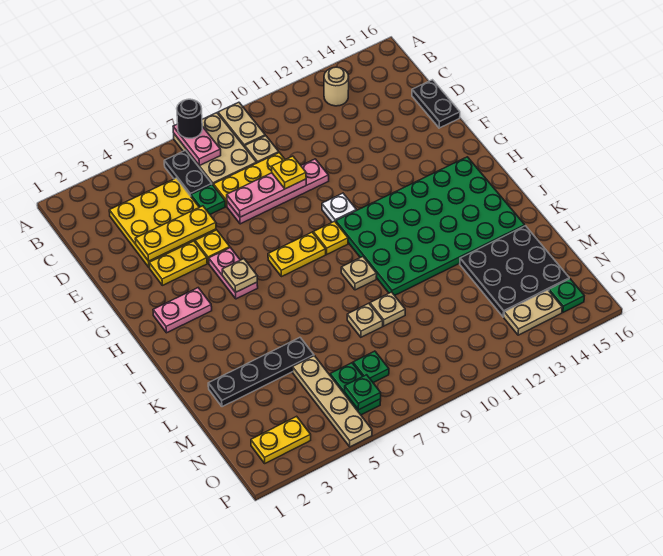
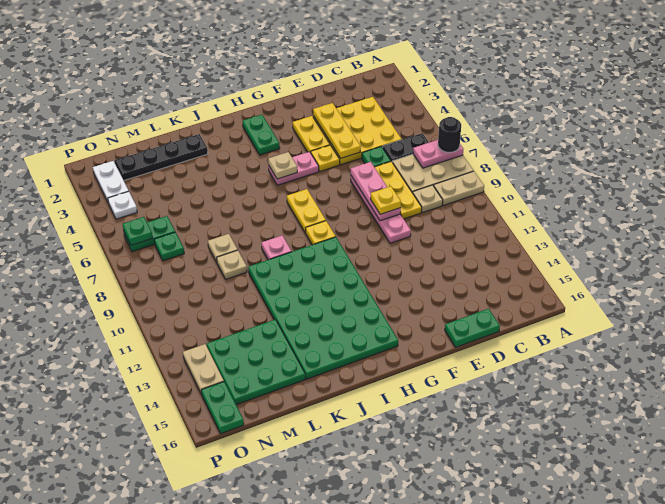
tan 1x1 round brick [324,67,349,106] -> none
black 1x2 plate [412,80,460,128] -> green 1x2 plate [445,309,500,347]
white 1x1 plate [322,193,356,222] -> white 1x1 plate moved to [108,191,137,219]
pink 1x2 plate [153,288,212,333] -> green 1x2 plate [243,115,280,155]
tan 1x1 plate [341,257,377,290] -> pink 1x1 plate [261,235,292,260]
black 1x4 plate [208,338,314,407] -> black 1x4 plate turned to [115,134,208,180]
black 3x3 plate [460,226,569,317] -> green 3x3 plate [207,319,305,405]
tan 1x4 plate [293,356,372,447] -> none
yellow 1x2 plate [251,416,311,463] -> white 1x2 plate [93,161,128,202]
green 1x1 plate [549,279,584,312] -> green 1x2 plate [201,382,244,434]

